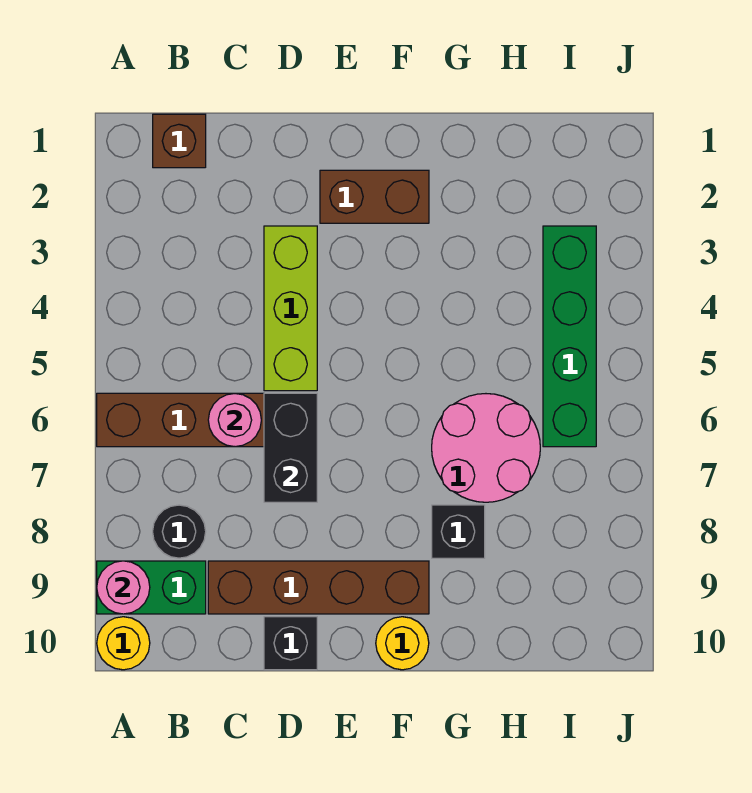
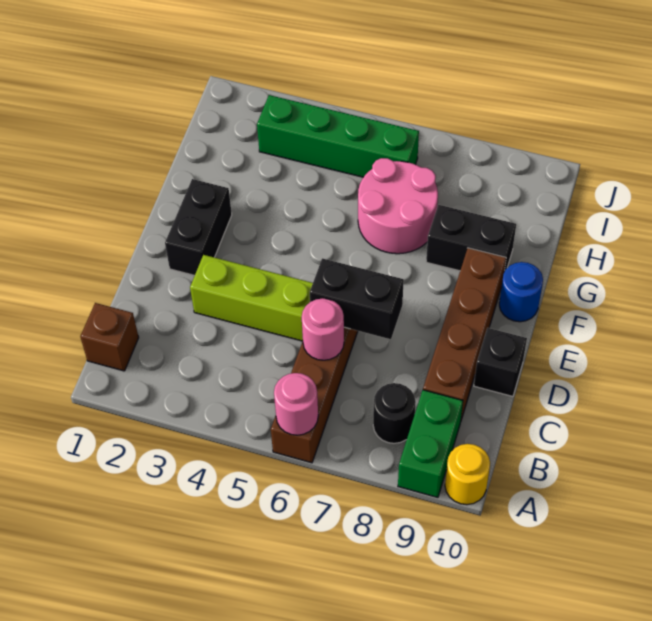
pink 1x1 round brick [97,561,150,614] -> pink 1x1 round brick moved to [274,373,318,435]
brown 1x2 brick [320,170,429,223] -> black 1x2 brick [165,179,232,275]
yellow 1x1 round brick [376,617,429,670] -> blue 1x1 round brick [499,262,543,322]
black 1x1 brick [432,505,485,558] -> black 1x2 brick [426,205,516,272]

